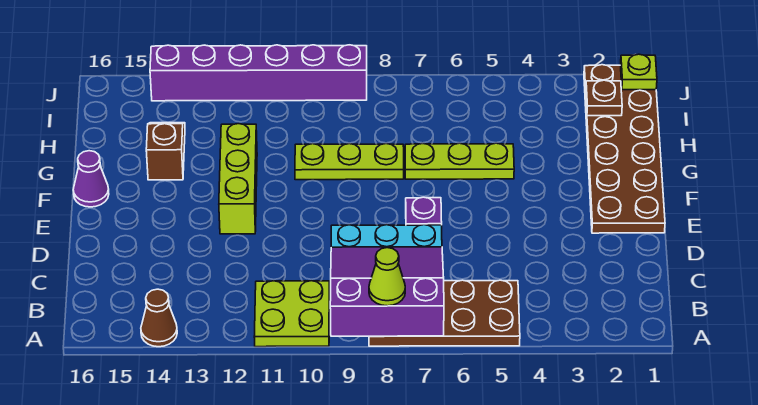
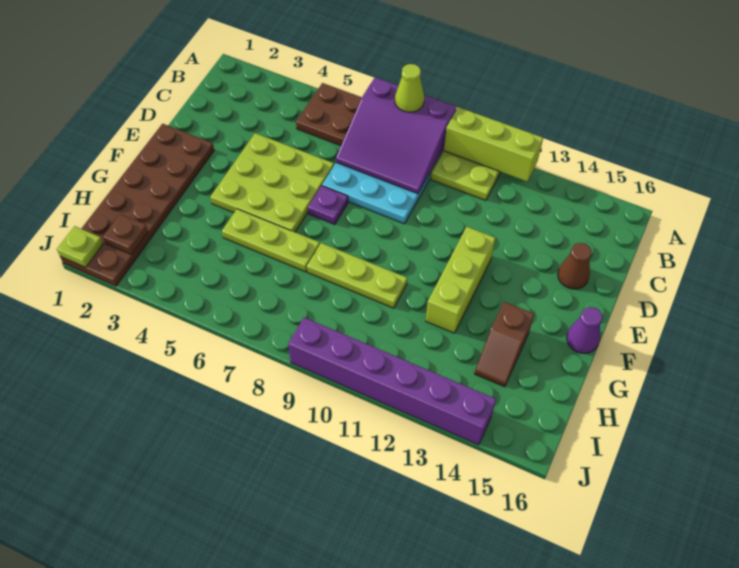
none -> lime 1x3 brick [444,107,543,181]
brown 1x1 cone [141,289,177,347] -> brown 1x1 cone moved to [558,243,592,289]
none -> lime 3x3 plate [211,133,334,232]

